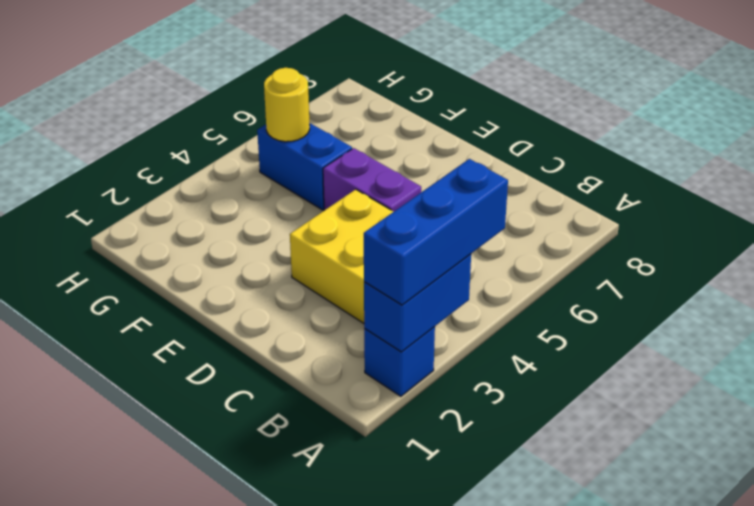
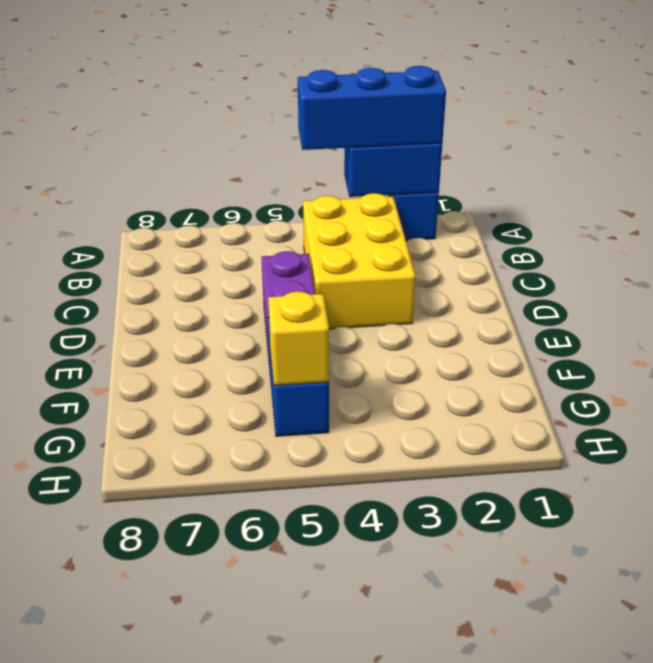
yellow 1x1 round brick [264,68,310,142] -> yellow 1x1 brick [268,292,329,386]

